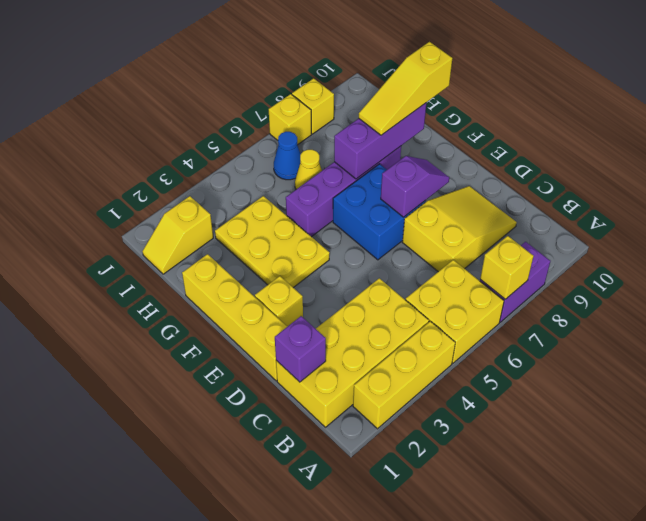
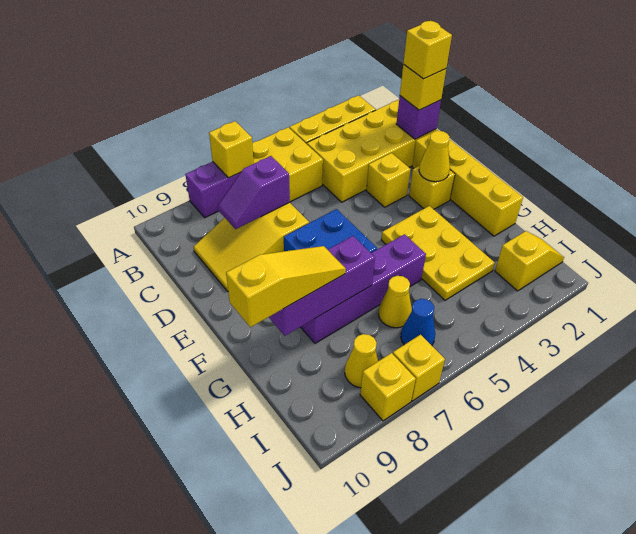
none -> yellow 1x1 brick [400,65,446,110]
none -> yellow 1x1 brick [403,21,452,79]
none -> yellow 1x1 brick [366,153,411,207]
none -> yellow 1x1 cone [419,131,450,182]
purple 1x2 slope [381,156,449,217] -> purple 1x2 slope moved to [218,156,290,229]
none -> yellow 1x1 cone [345,334,378,388]

